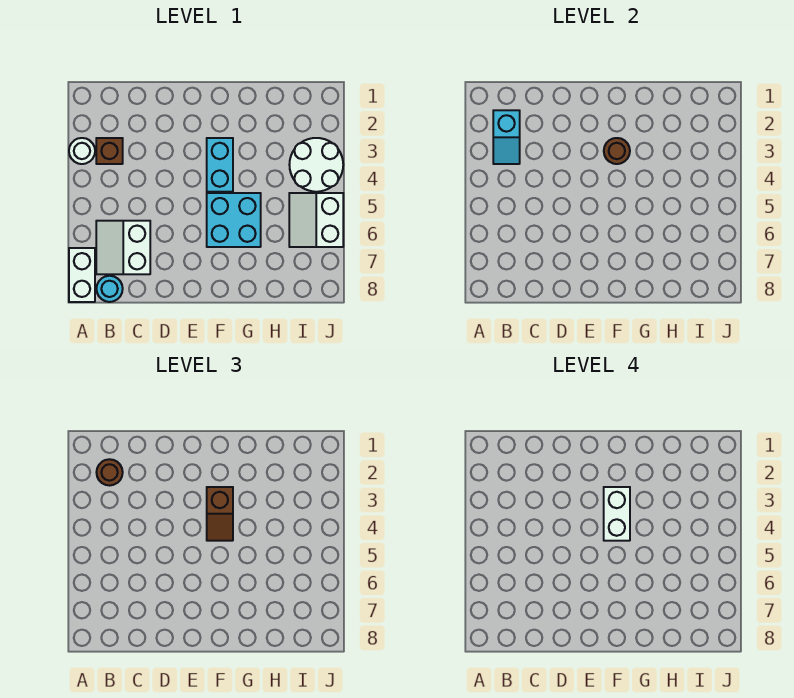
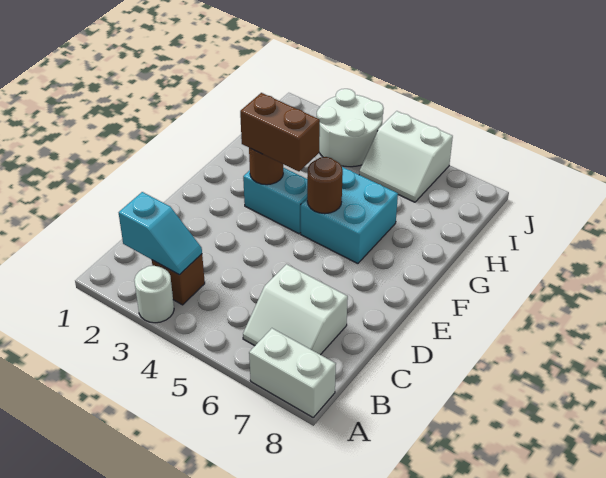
brown 1x1 round brick [96,459,123,486] -> brown 1x1 round brick moved to [307,157,343,214]
cyan 1x1 round brick [97,276,123,302] -> none
brown 1x2 slope [207,487,233,541] -> brown 1x2 brick [240,93,320,171]
white 1x2 brick [604,487,630,541] -> none

